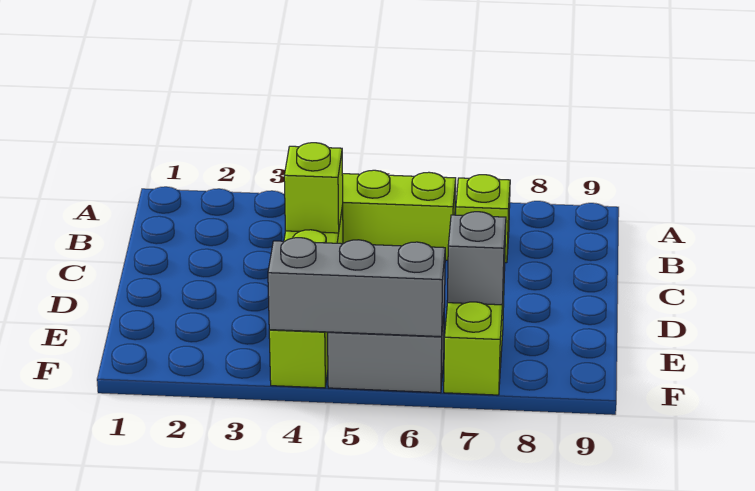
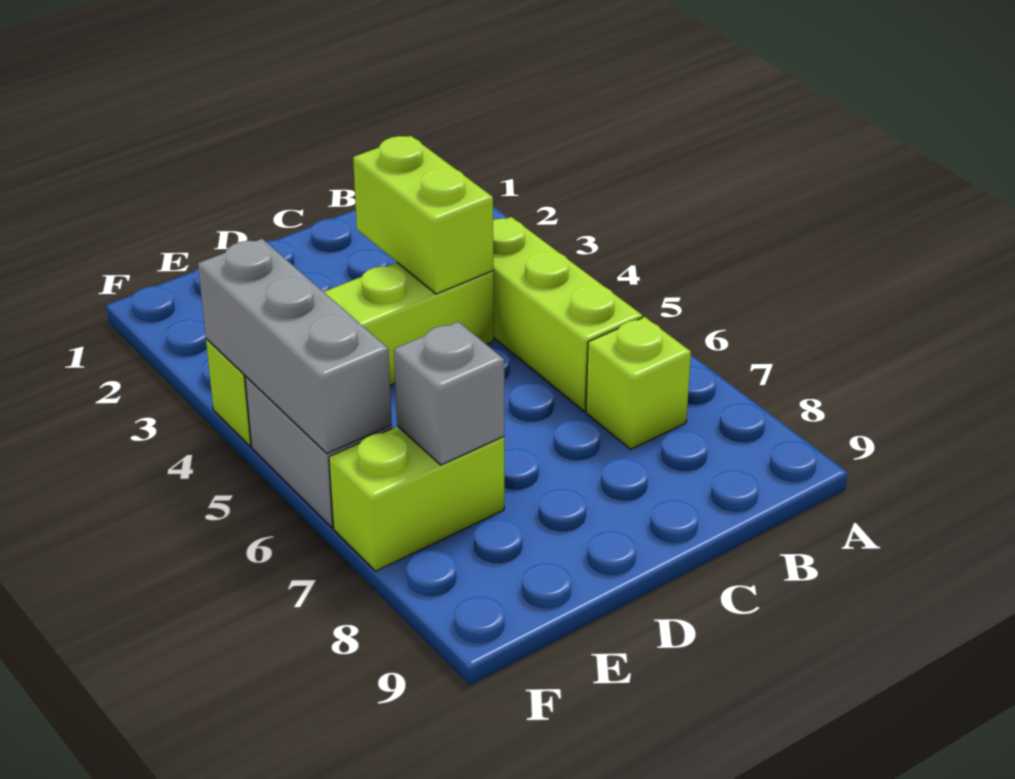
lime 1x1 brick [284,143,343,233] -> lime 1x2 brick [353,136,493,294]

